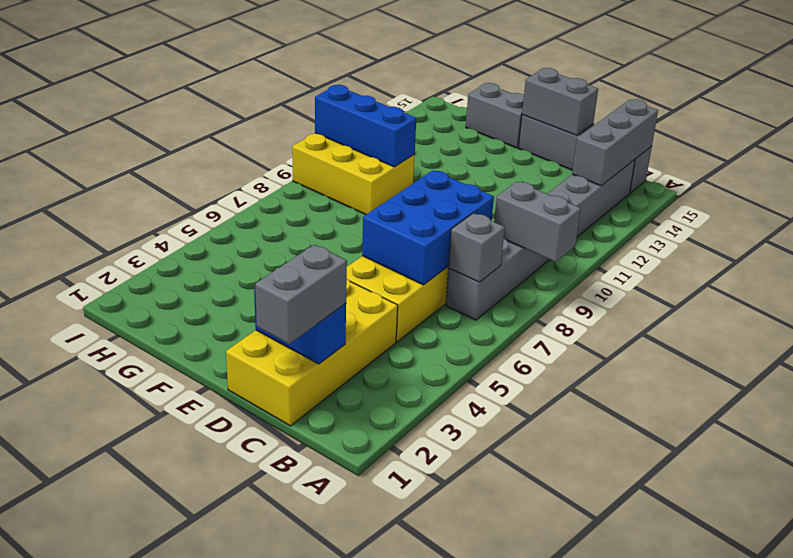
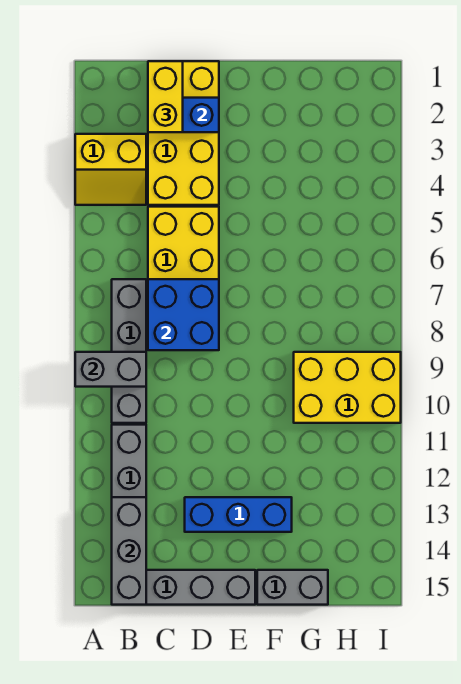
none -> yellow 2x2 slope [75,134,146,205]
grey 1x1 brick [449,213,505,282] -> none
grey 1x2 brick [255,245,347,344] -> yellow 1x2 brick [148,61,183,132]
blue 2x3 brick [362,171,494,285] -> blue 2x2 brick [148,279,219,350]
grey 1x2 brick [522,68,598,136] -> none
blue 1x3 brick [315,85,416,167] -> blue 1x3 brick moved to [185,497,292,532]

